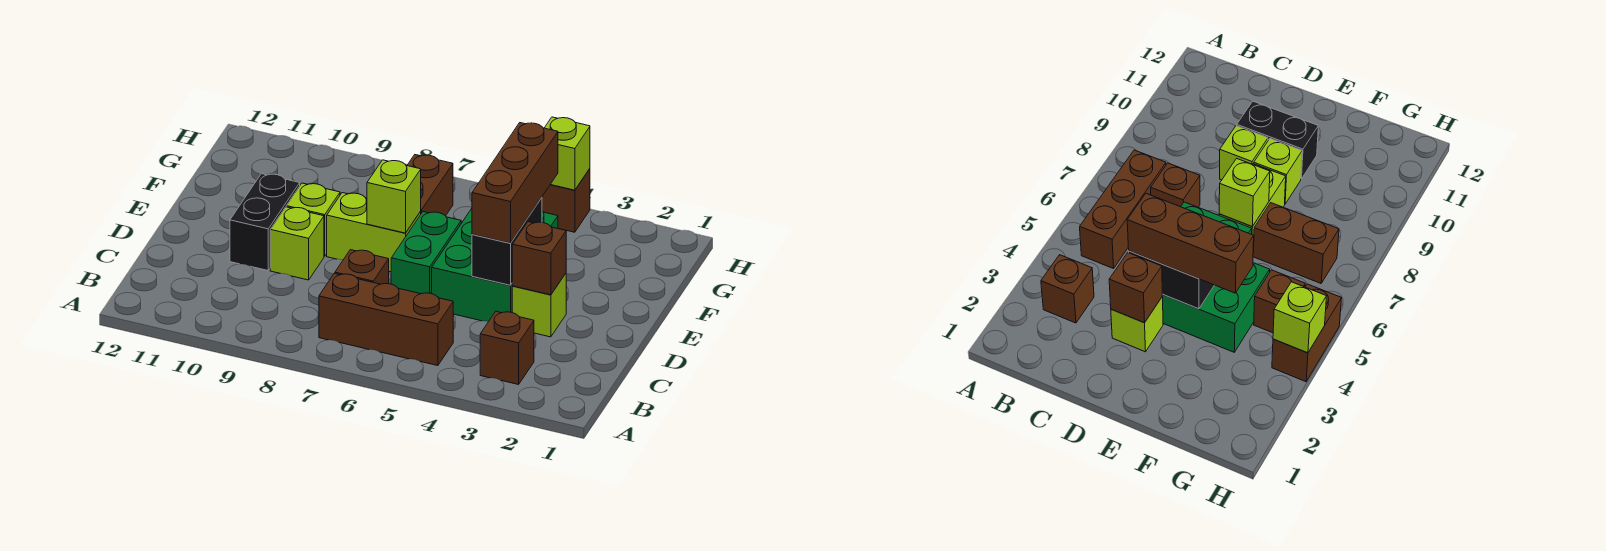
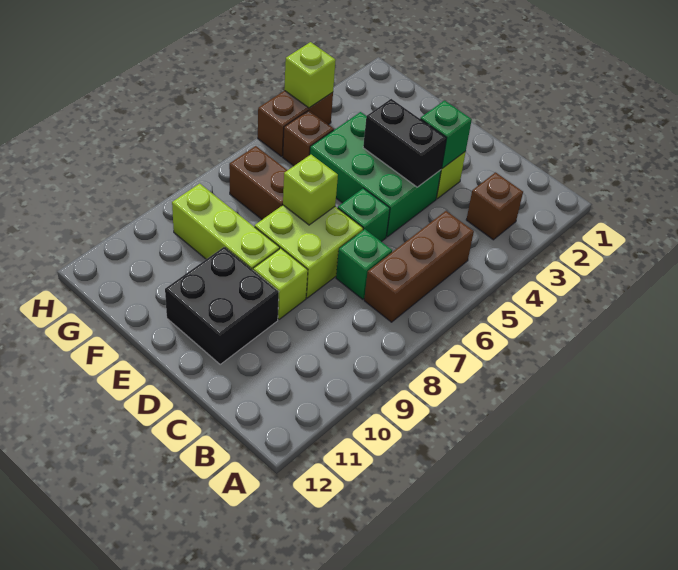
brown 1x1 brick [335,250,389,284] -> green 1x1 brick [336,229,392,299]
brown 1x1 brick [512,222,566,295] -> green 1x1 brick [420,101,472,168]
brown 1x3 brick [472,123,558,243] -> none
green 1x2 brick [391,212,461,294] -> green 1x1 brick [338,188,390,242]
black 1x2 brick [230,174,300,270] -> black 2x2 brick [165,247,279,364]
lime 1x2 brick [327,193,421,272] -> lime 2x2 brick [255,205,363,298]
lime 1x1 brick [286,183,340,256] -> lime 1x3 brick [172,184,280,270]

